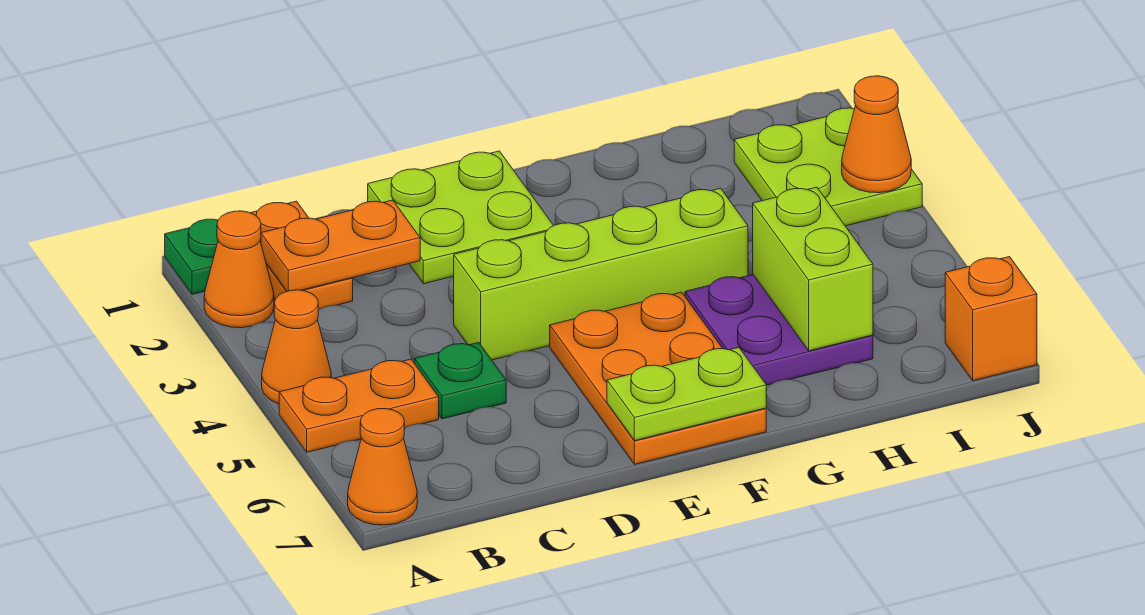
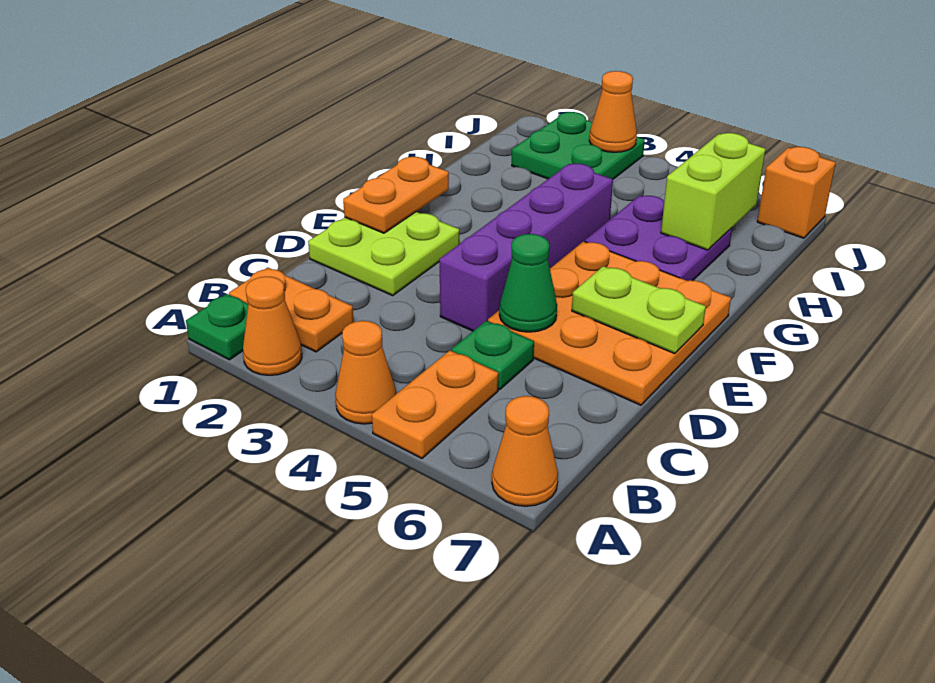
orange 1x2 plate [261,200,420,291] -> orange 1x2 plate moved to [343,157,449,233]
lime 1x4 brick [454,188,748,360] -> purple 1x4 brick [439,164,613,331]
none -> green 1x1 cone [499,234,557,332]
orange 2x3 plate [550,292,766,464] -> orange 3x3 plate [488,241,731,405]
lime 1x2 plate [607,347,766,441] -> lime 1x2 plate turned to [572,266,706,354]
lime 1x2 brick [753,187,873,351] -> lime 1x2 brick turned to [661,133,766,250]
lime 2x2 plate [734,108,922,226] -> green 2x2 plate [512,112,645,179]

